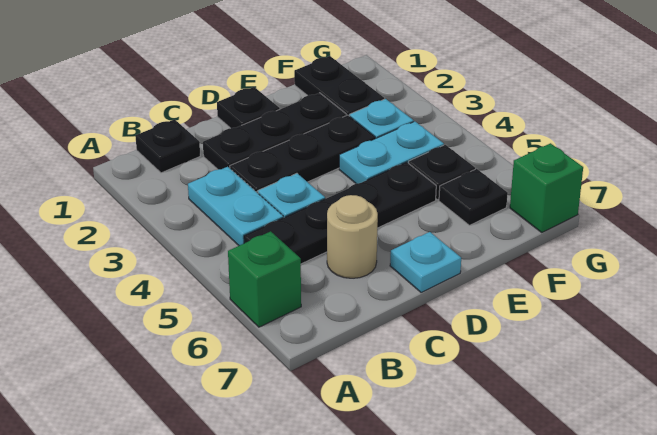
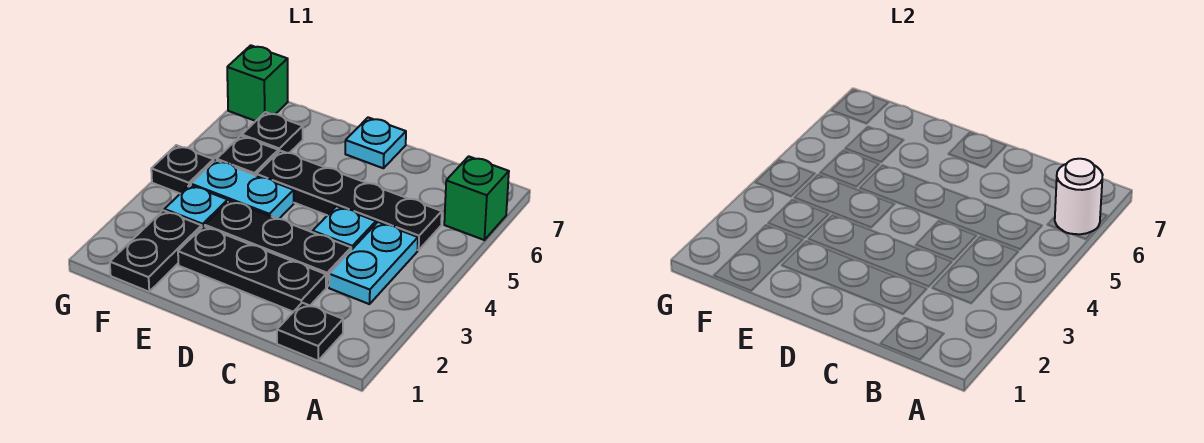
none -> white 1x1 round brick [1055,159,1103,234]
tan 1x1 round brick [327,195,378,278] -> none
black 1x1 plate [217,87,280,128] -> black 1x1 plate moved to [151,145,214,194]

